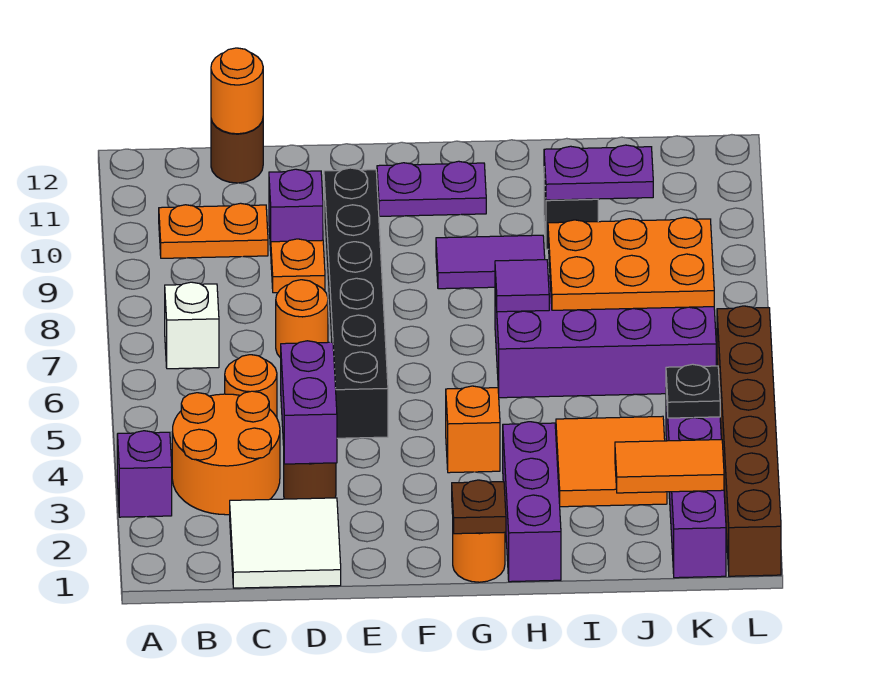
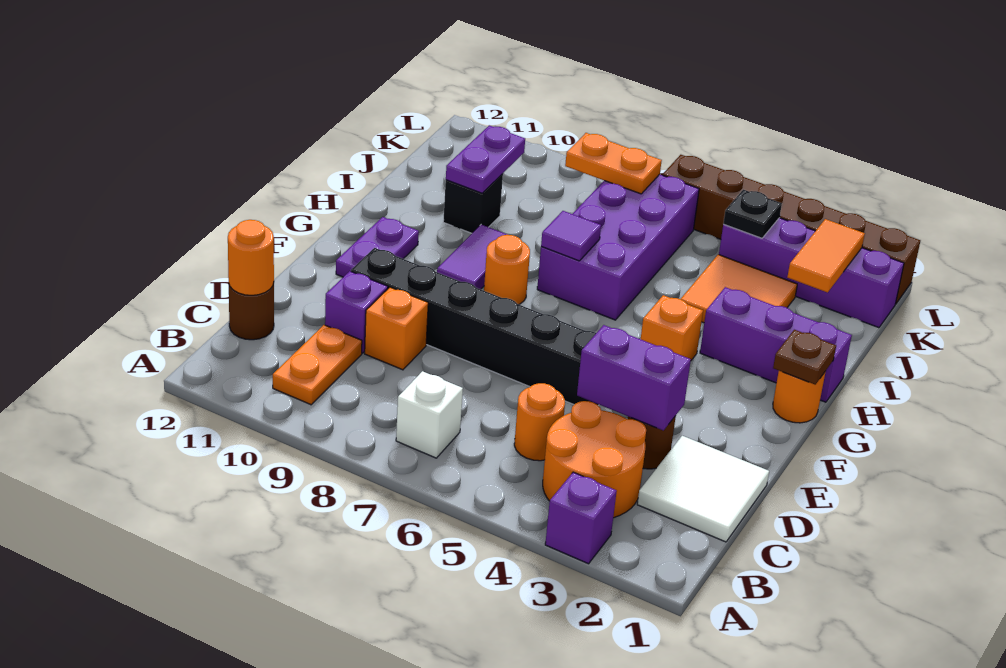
orange 1x1 round brick [276,280,328,358] -> orange 1x1 round brick moved to [484,235,530,304]
orange 1x1 plate [271,239,325,293] -> orange 1x1 brick [365,287,428,370]
orange 2x3 plate [548,217,714,310] -> orange 1x2 plate [565,133,662,194]

